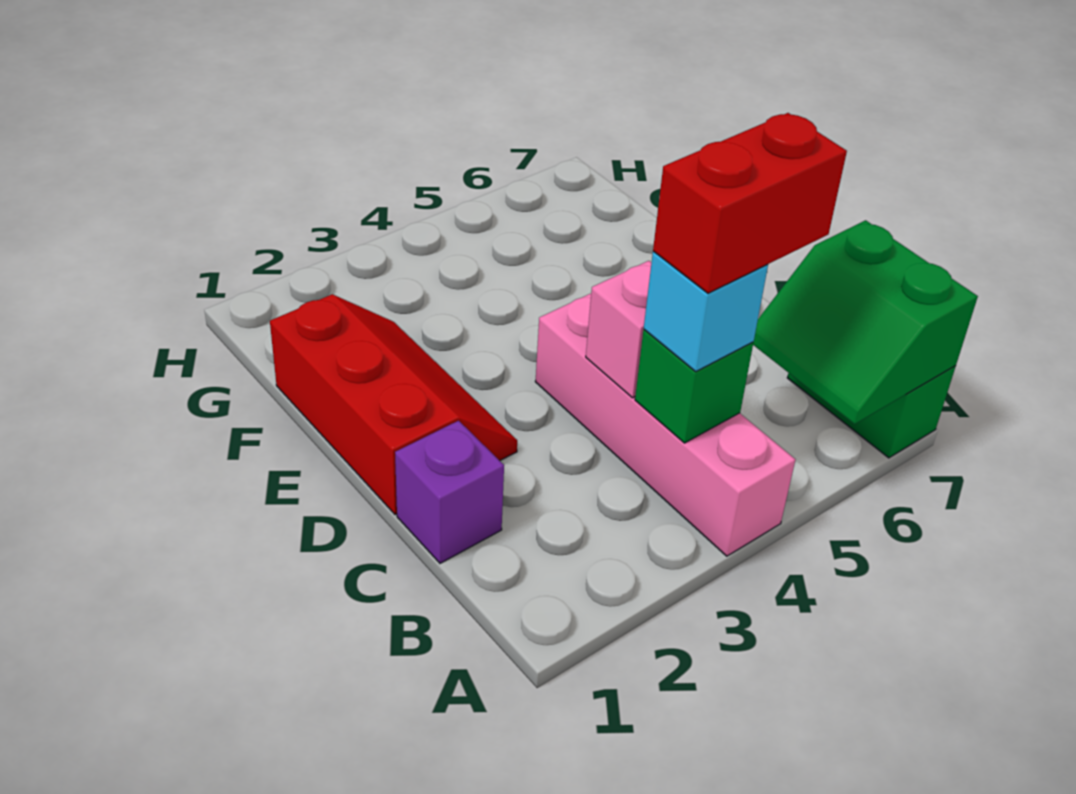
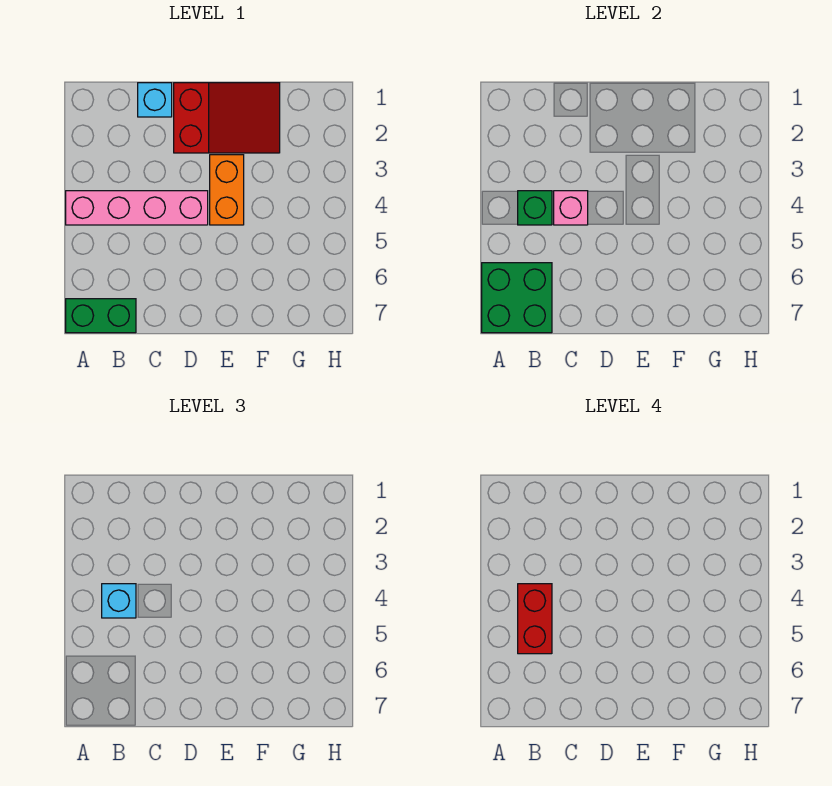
green 2x2 slope [753,220,978,424] -> green 2x2 brick [482,263,552,333]
purple 1x1 brick [395,421,504,563] -> cyan 1x1 brick [138,83,172,117]
red 2x3 slope [270,294,517,515] -> red 2x3 slope turned to [174,83,280,153]
none -> orange 1x2 brick [210,155,244,225]

